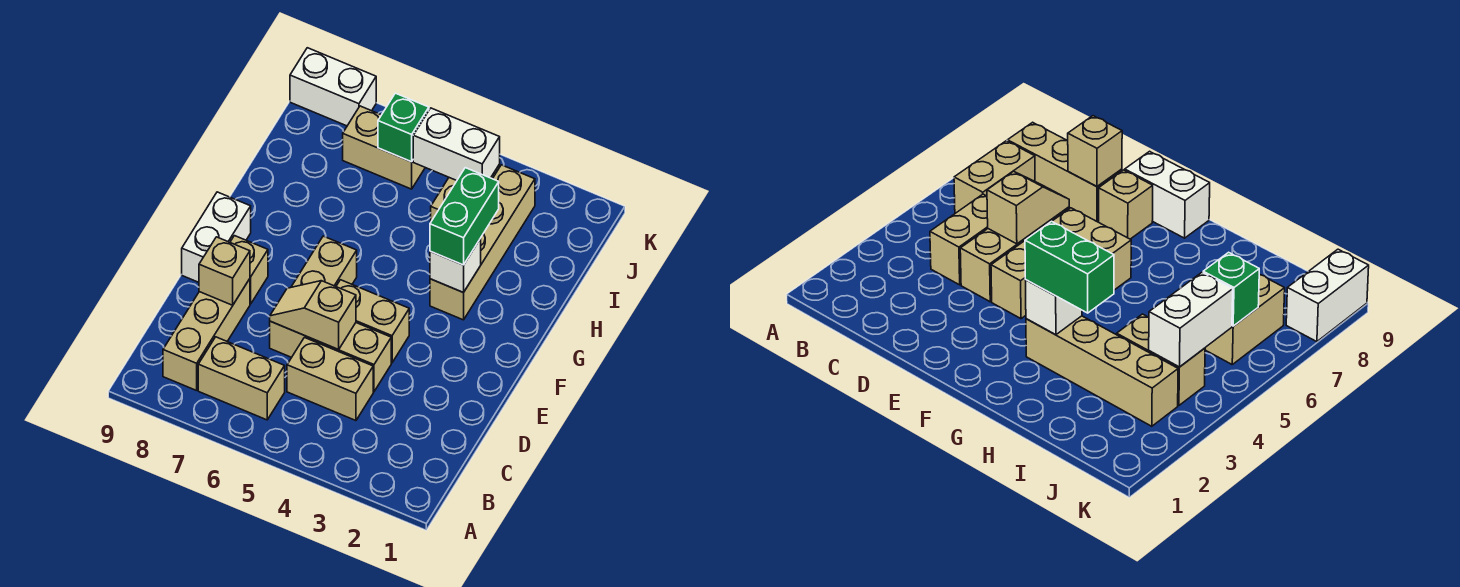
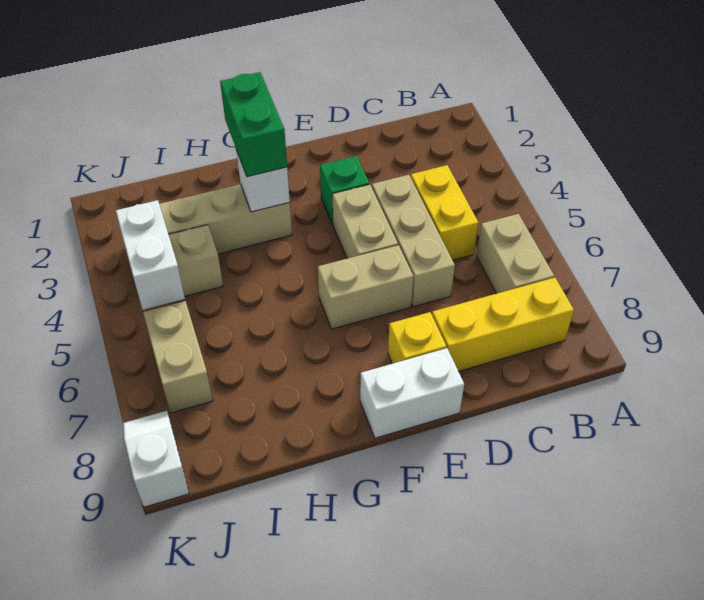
tan 1x3 brick [163,279,250,391] -> yellow 1x3 brick [432,278,574,371]
tan 1x2 brick [287,338,373,421] -> yellow 1x2 brick [411,165,479,260]
tan 1x2 slope [270,281,356,350] -> none
tan 1x1 brick [199,237,250,305] -> none
tan 1x1 brick [230,236,268,304] -> yellow 1x1 brick [388,312,446,364]
green 1x2 brick [430,168,499,265] -> green 1x2 brick turned to [220,72,287,177]
green 1x1 brick [378,93,429,162] -> green 1x1 brick moved to [320,156,369,224]
white 1x2 brick [290,48,376,126] -> white 1x2 slope [123,411,189,507]

